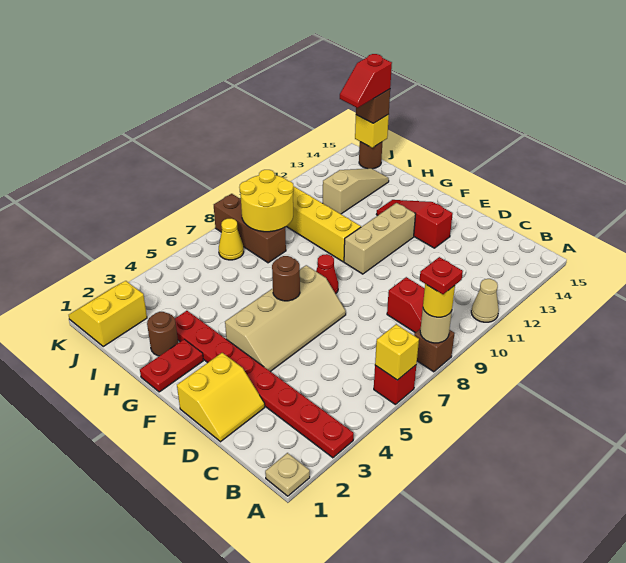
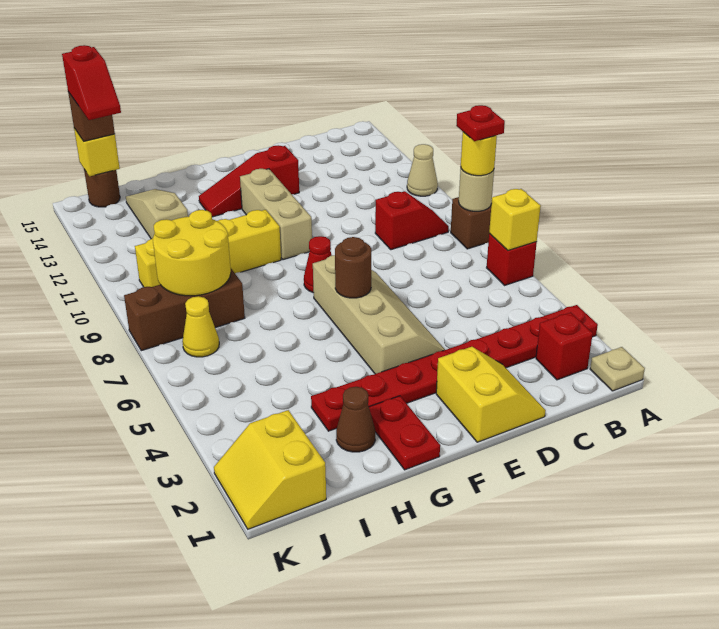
none -> red 1x1 brick [536,312,593,380]
brown 1x1 round brick [147,312,178,356] -> brown 1x1 cone [336,387,375,452]

